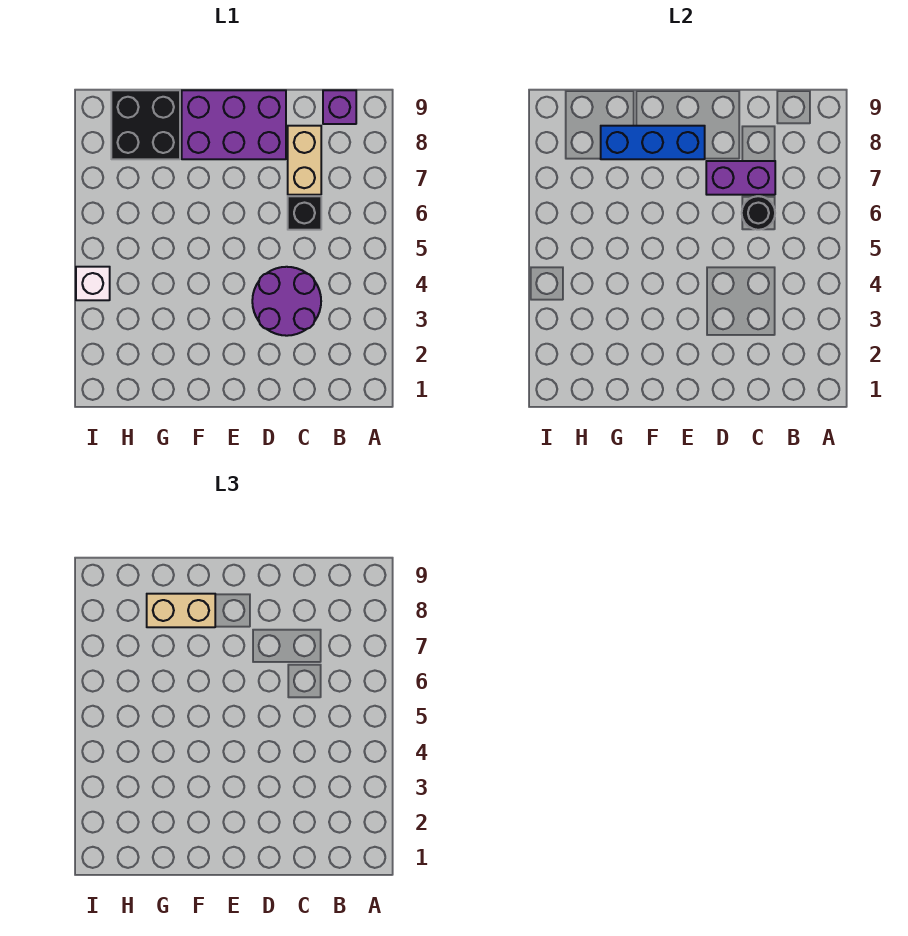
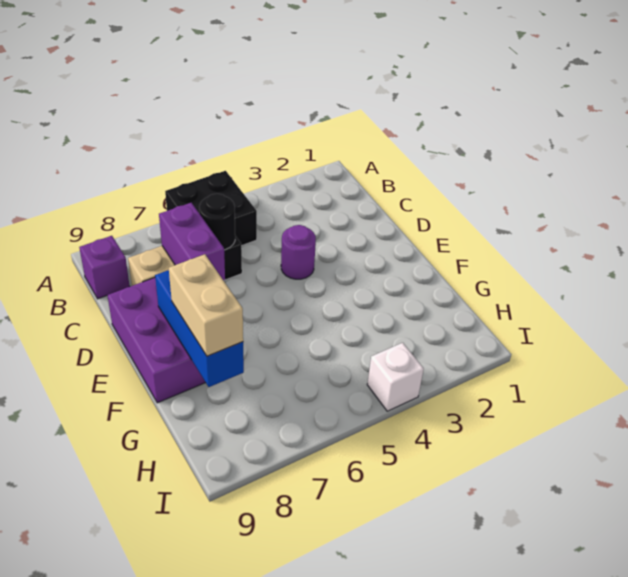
purple 2x2 round brick [252,267,321,336] -> purple 1x1 round brick [281,225,316,279]
black 2x2 brick [111,90,180,159] -> black 2x2 brick moved to [165,171,257,246]

